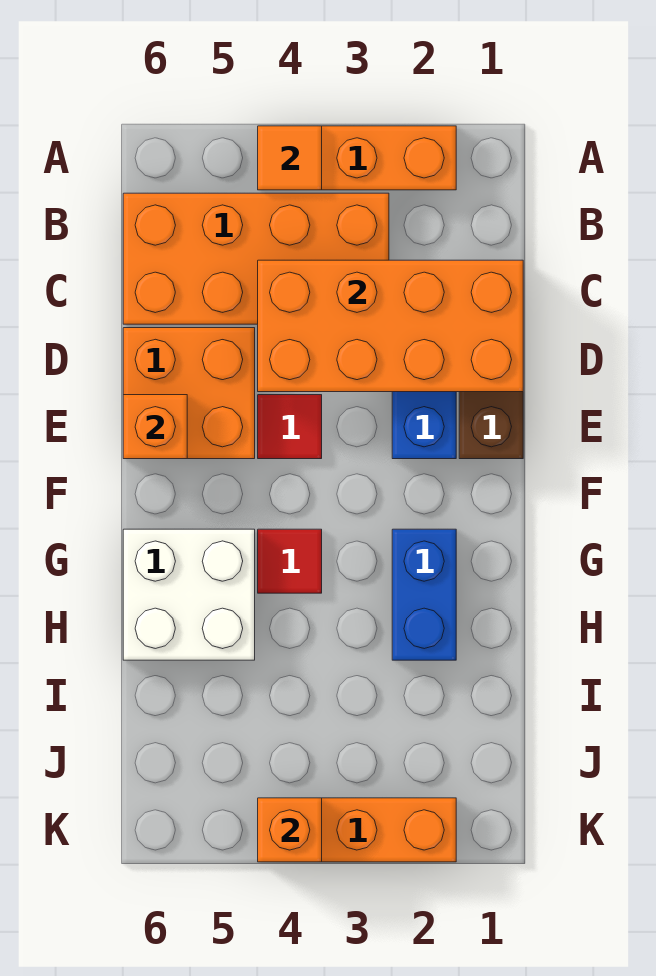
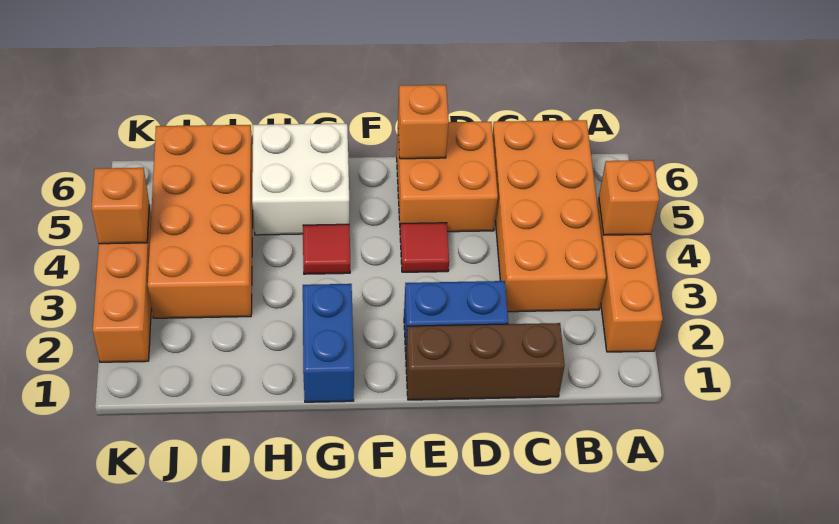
orange 1x1 tile [258,126,322,190] -> orange 1x1 brick [599,160,659,235]
orange 2x4 brick [258,260,523,392] -> orange 2x4 brick moved to [148,125,253,318]
blue 1x2 brick [392,529,456,660] -> blue 1x2 brick turned to [303,284,354,402]

